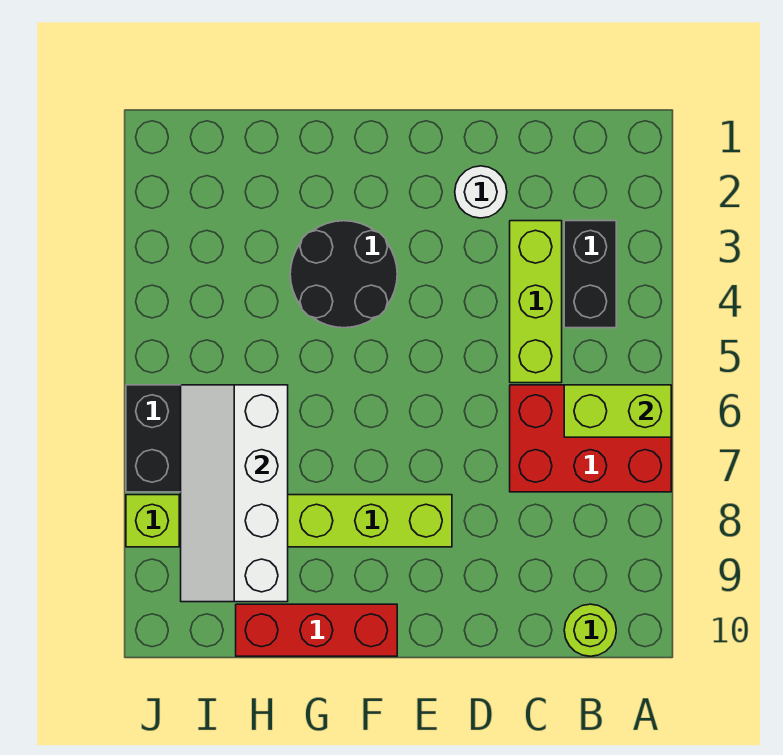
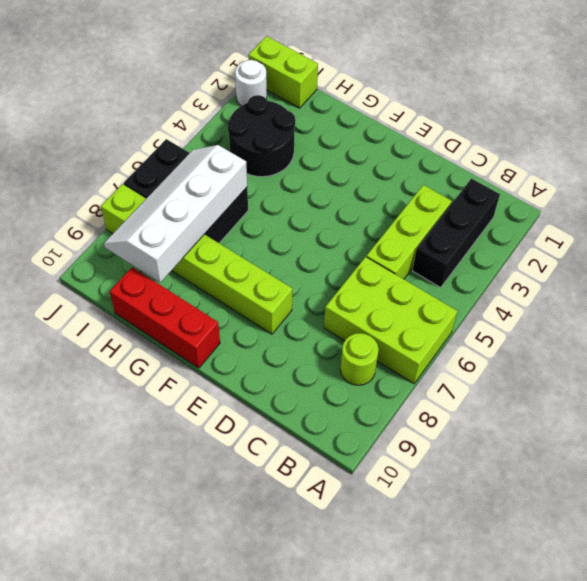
red 2x3 brick [510,385,671,492] -> lime 2x3 brick [324,257,457,384]
lime 1x2 brick [564,385,671,437] -> lime 1x2 brick moved to [248,36,318,108]
black 1x2 brick [564,221,616,328] -> black 1x3 brick [412,179,500,288]
lime 1x1 round brick [564,604,616,656] -> lime 1x1 round brick moved to [340,333,379,385]
white 1x1 round brick [455,166,507,218] -> white 1x1 round brick moved to [235,60,267,106]
black 2x2 round brick [290,221,397,328] -> black 2x2 round brick moved to [227,95,295,177]

